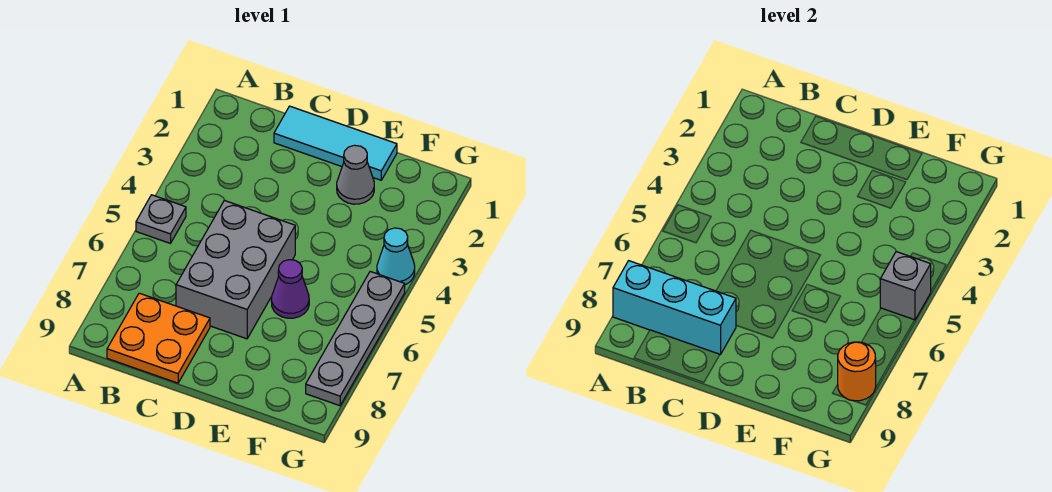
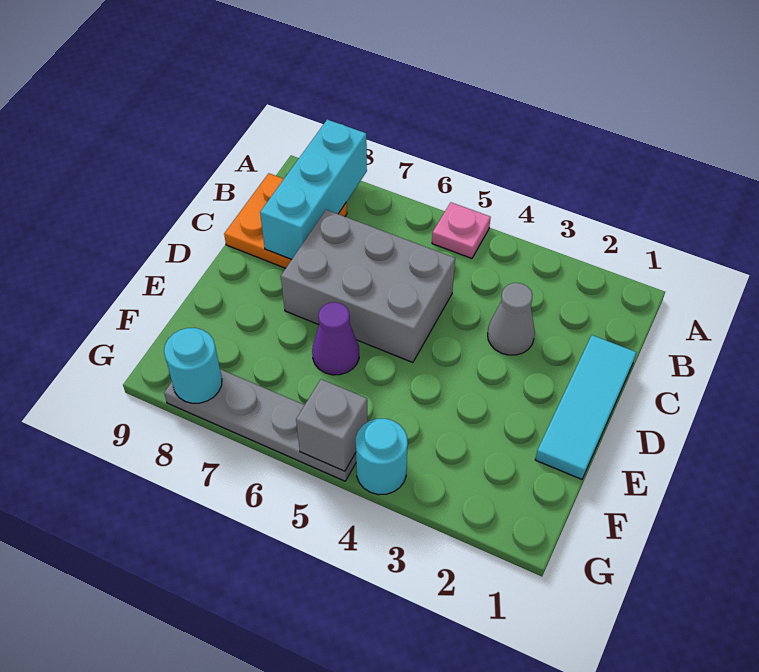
grey 1x1 plate [136,195,186,243] -> pink 1x1 plate [432,202,491,258]
grey 1x1 cone [337,145,374,204] -> grey 1x1 cone moved to [488,283,535,355]
cyan 1x1 cone [377,228,415,285] -> cyan 1x1 round brick [356,419,408,495]
orange 1x1 round brick [838,342,876,401] -> cyan 1x1 round brick [164,328,222,403]

